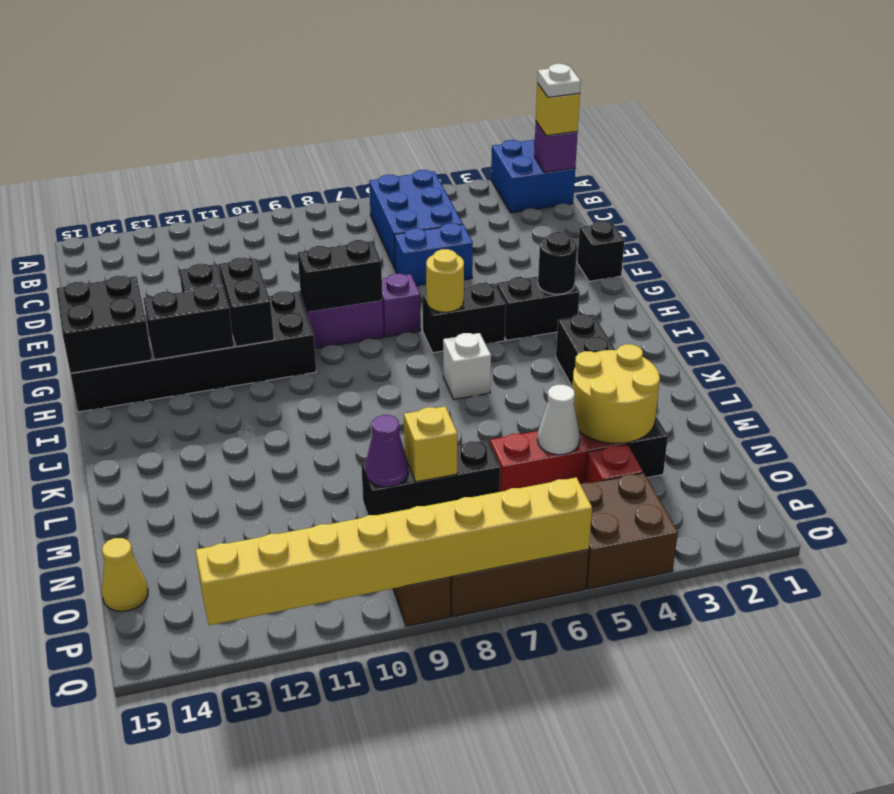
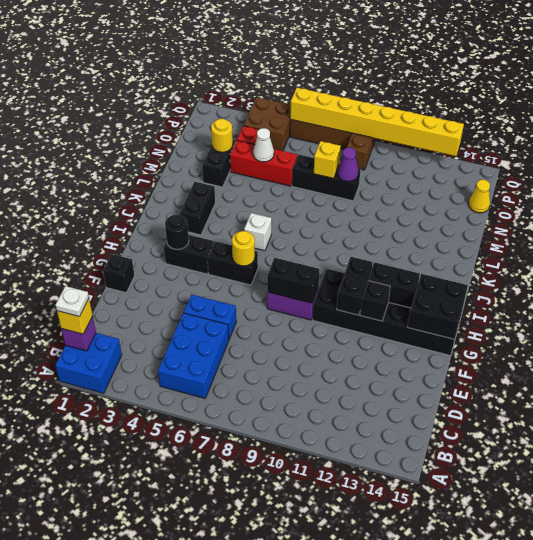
purple 1x1 brick [382,274,421,337] -> none
yellow 2x2 round brick [572,344,660,444] -> yellow 1x1 round brick [211,119,233,152]

